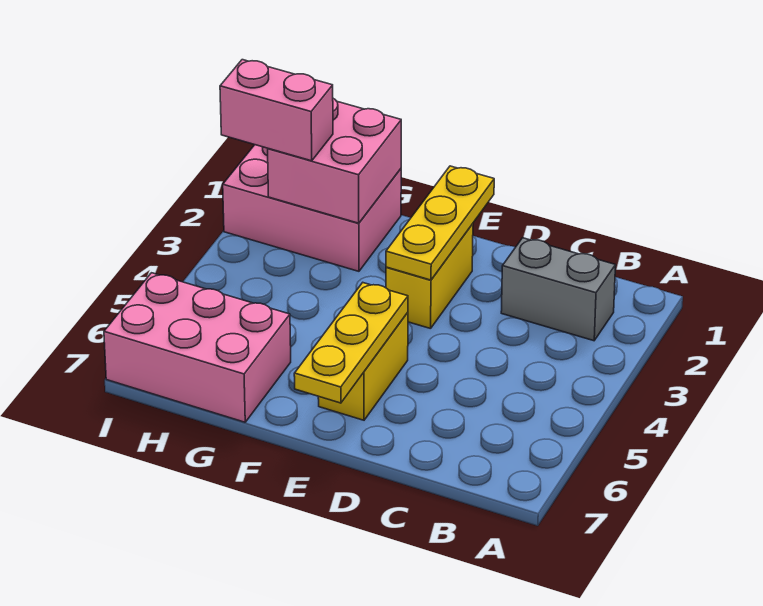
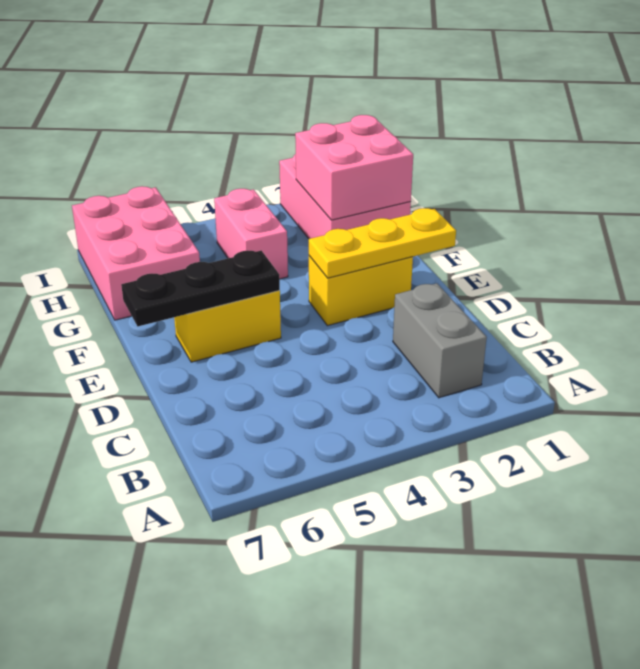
yellow 1x3 plate [294,283,408,403] -> black 1x3 plate [121,251,280,326]
pink 1x2 brick [220,60,333,161] -> pink 1x2 brick moved to [214,189,288,279]

